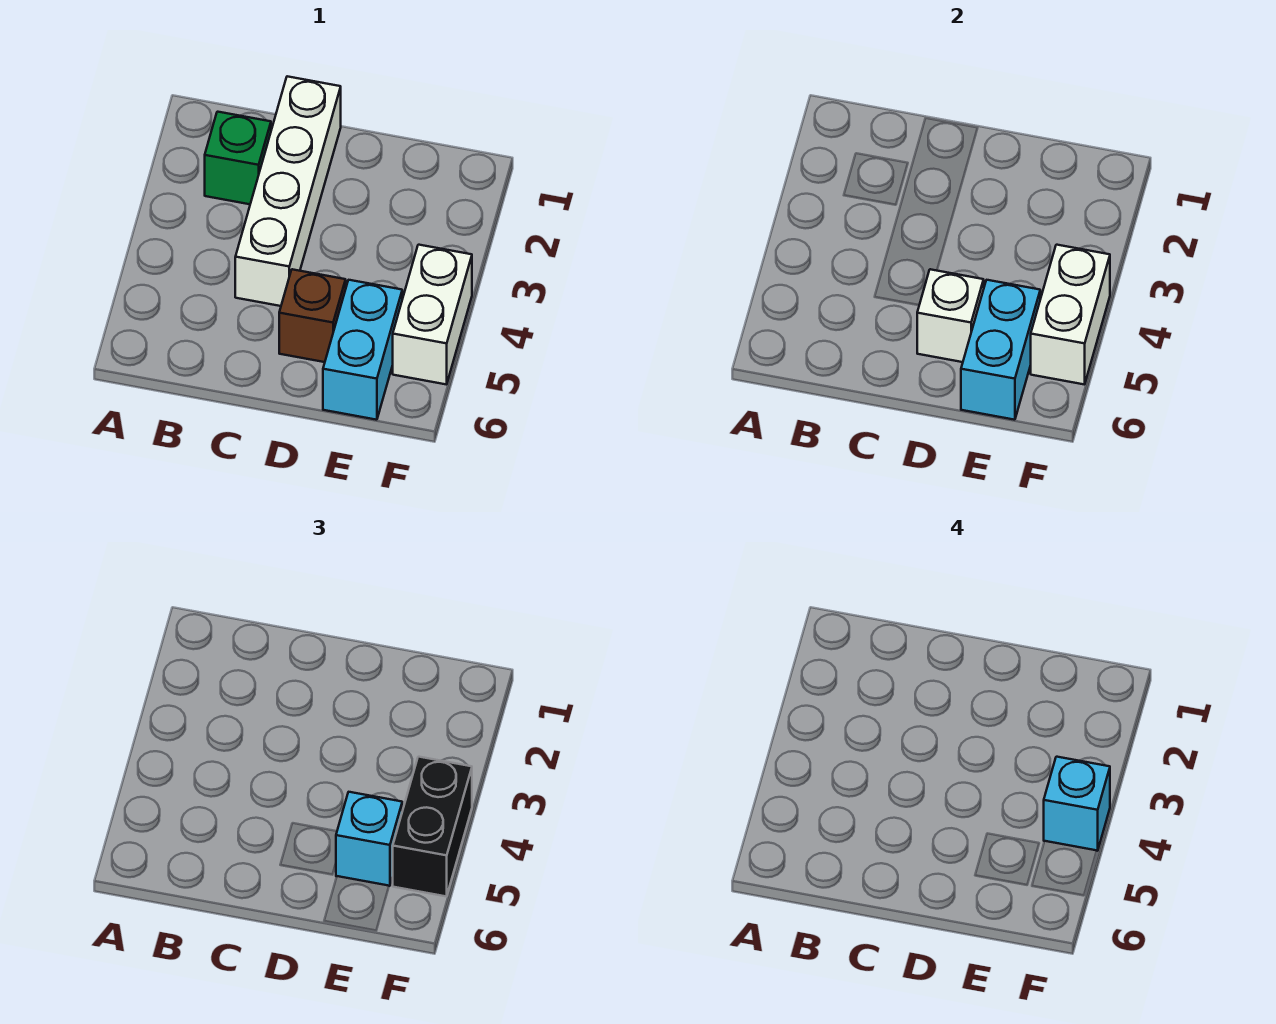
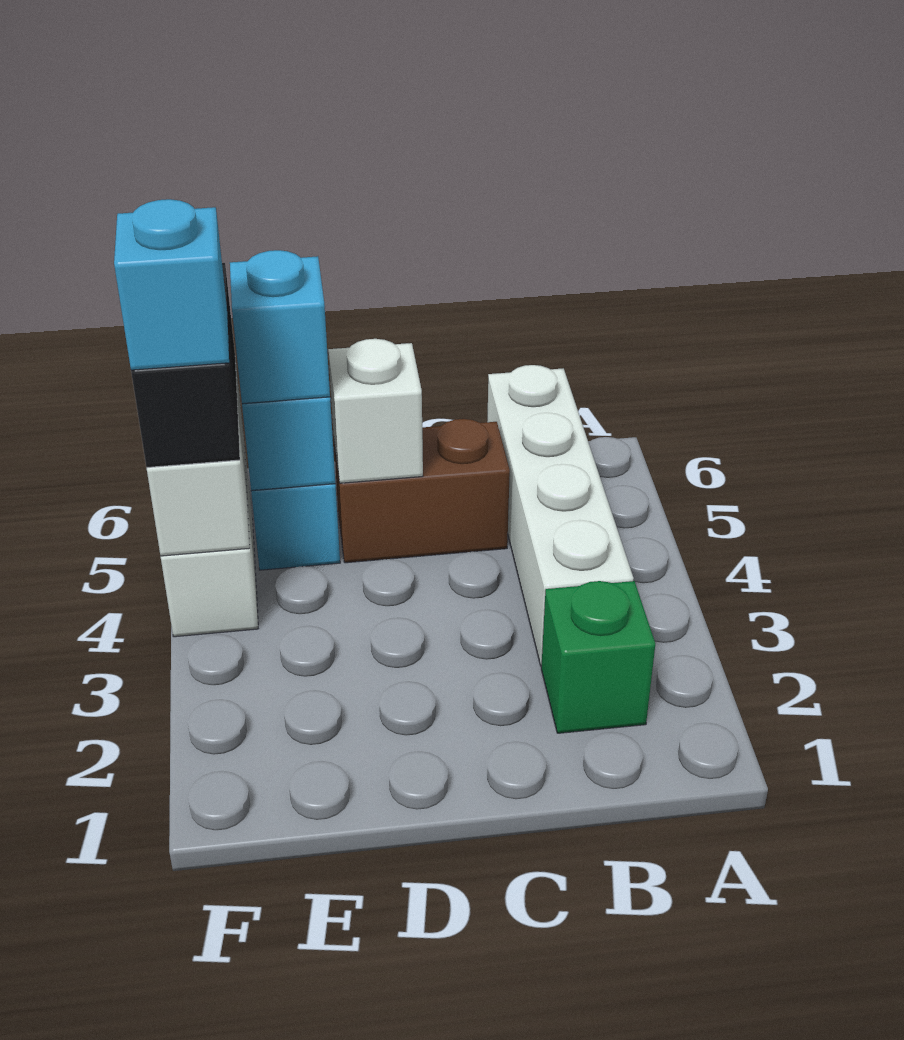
white 1x4 brick [235,76,341,306] -> white 1x4 brick moved to [487,365,634,666]
brown 1x1 brick [279,269,346,362] -> brown 1x2 brick [334,419,510,563]

